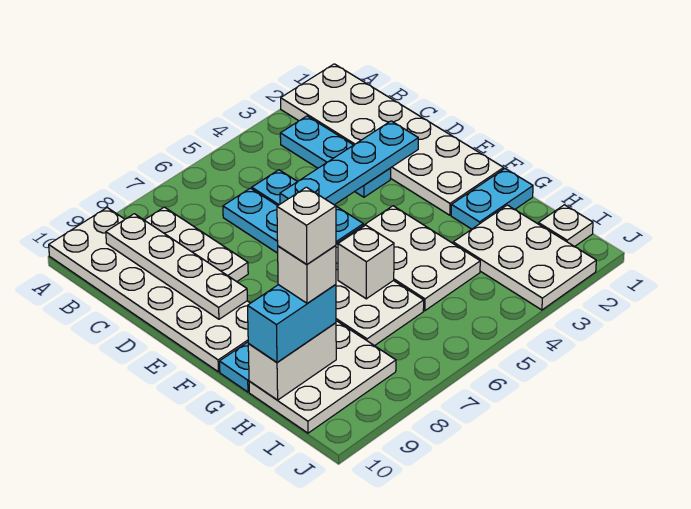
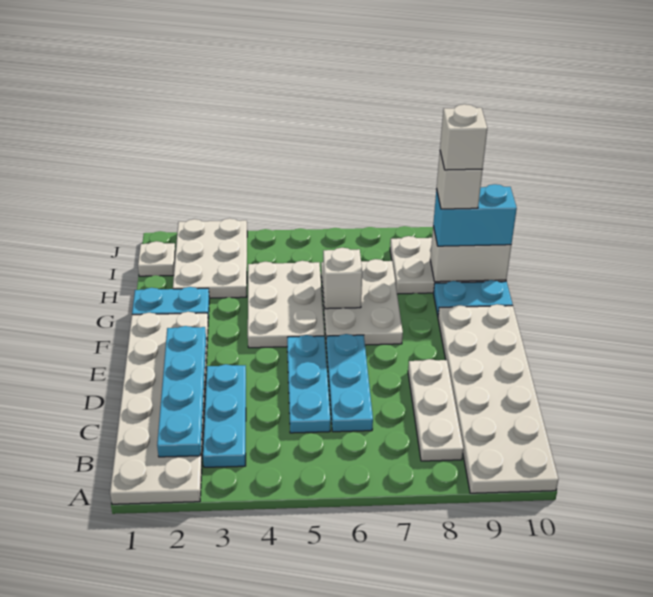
white 1x4 plate [106,214,247,319] -> none
cyan 1x4 plate [280,121,418,205] -> cyan 1x4 plate turned to [157,326,206,457]

